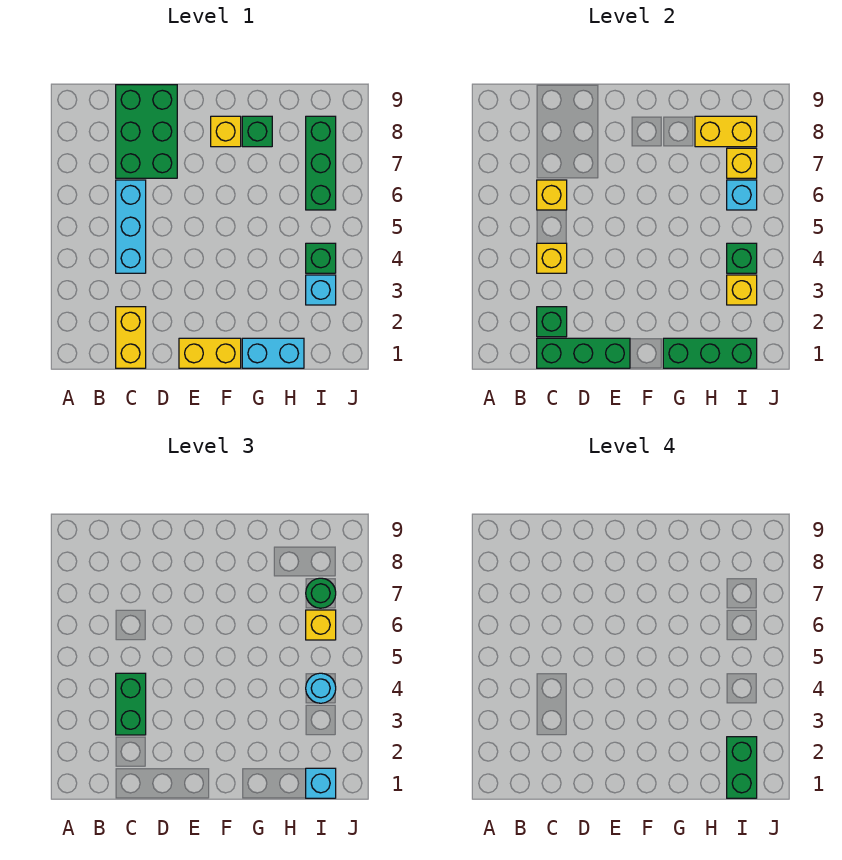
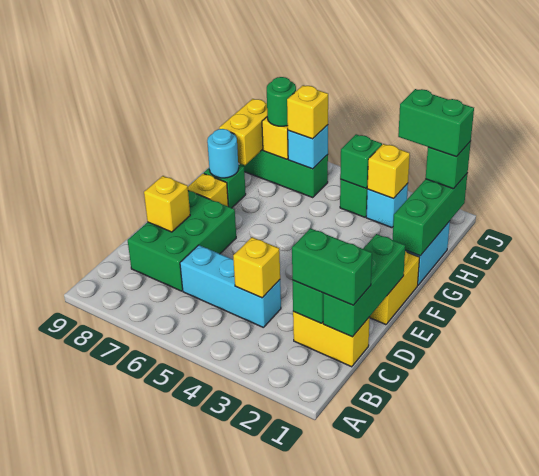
green 1x2 brick [116,673,146,735] -> green 1x2 brick moved to [292,228,372,305]
yellow 1x1 brick [537,180,567,210] -> yellow 1x1 brick moved to [144,176,190,232]
green 2x3 brick [116,85,177,178] -> green 2x3 brick turned to [128,191,236,291]
cyan 1x1 brick [306,768,336,798] -> green 1x1 brick [426,141,471,189]
cyan 1x1 round brick [306,673,336,703] -> cyan 1x1 round brick moved to [207,129,239,178]

